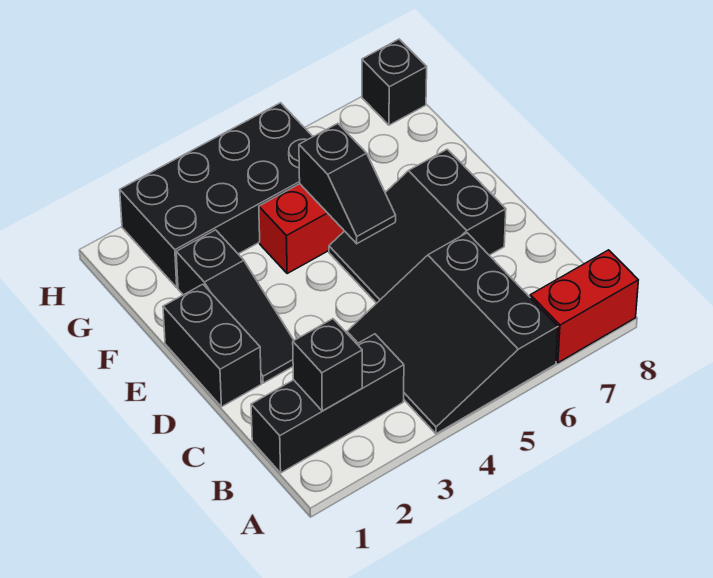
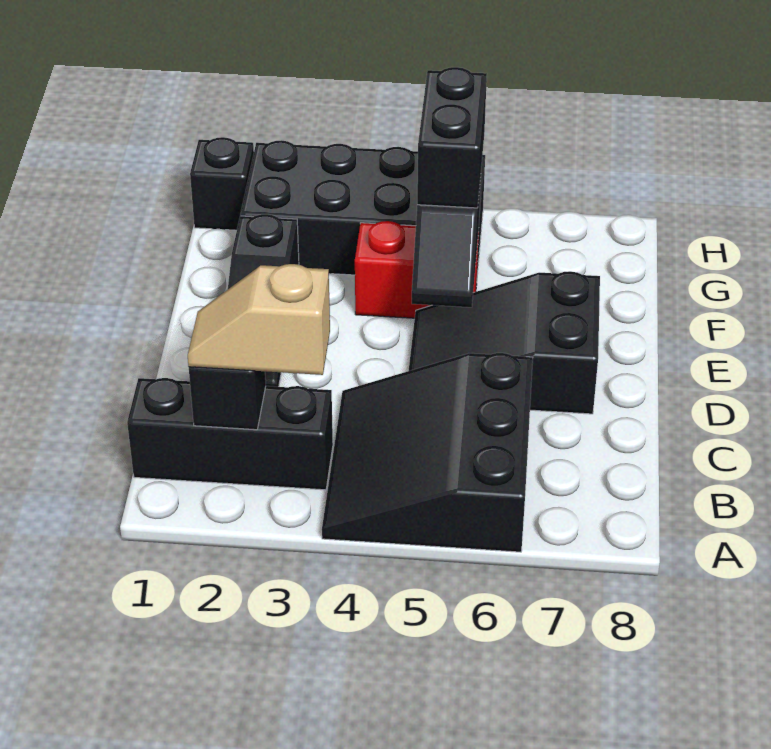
red 1x2 brick [530,250,638,363] -> none
none -> tan 1x2 slope [188,264,330,375]
black 1x2 brick [163,284,261,407] -> black 1x2 brick moved to [417,67,487,208]
black 1x1 brick [362,39,427,125] -> black 1x1 brick moved to [190,137,254,230]

